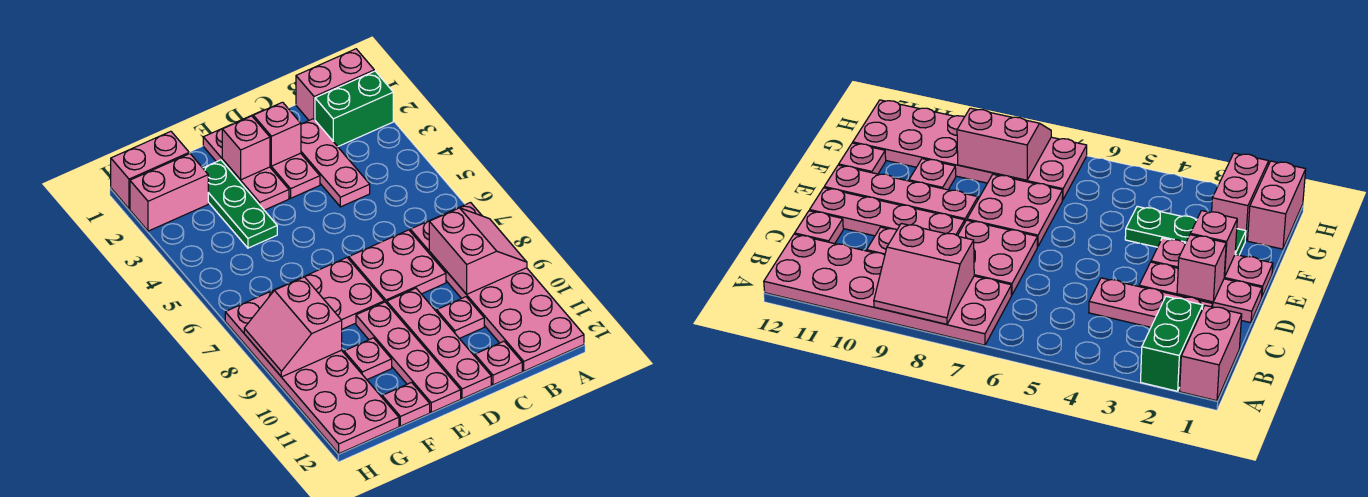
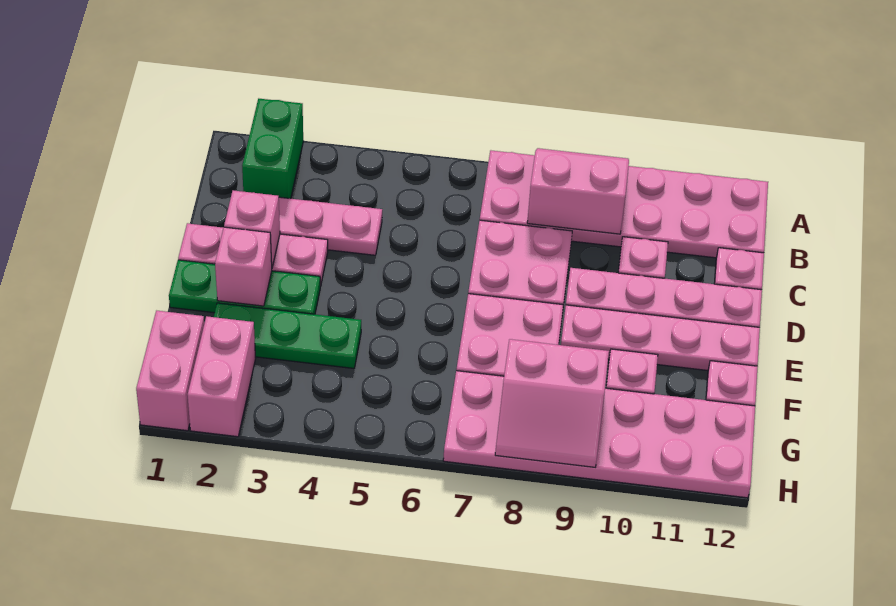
pink 1x2 brick [296,49,374,120] -> none
pink 1x3 plate [203,124,289,210] -> green 1x3 plate [169,260,320,314]

